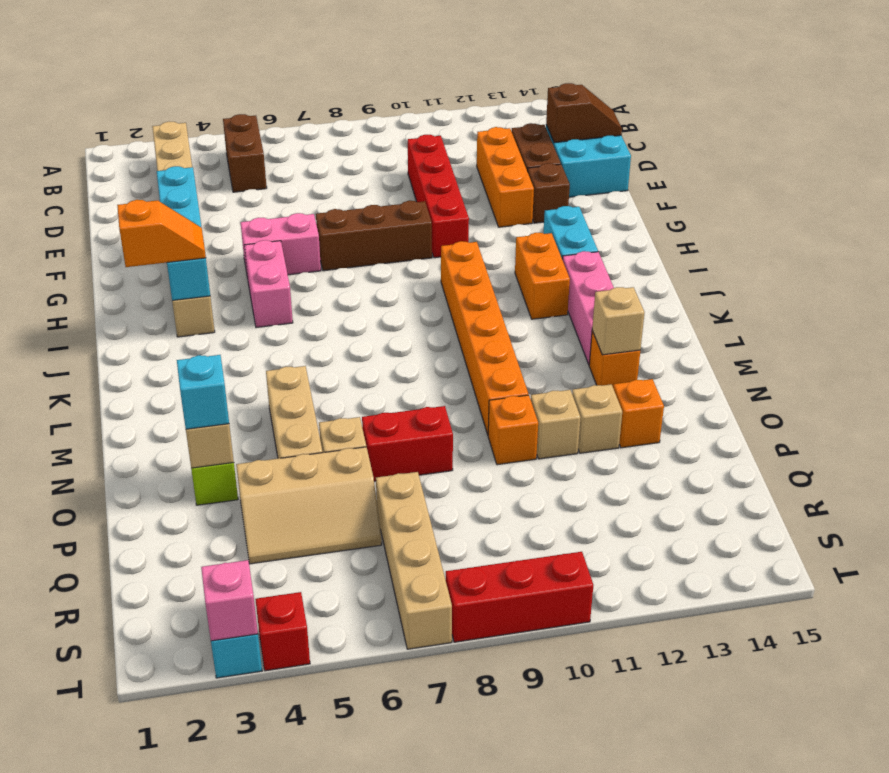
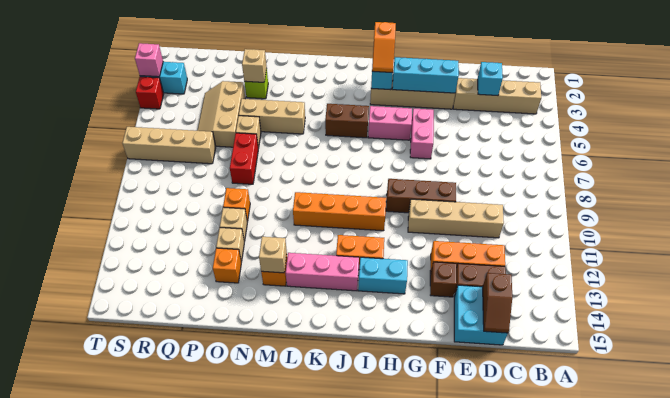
brown 1x2 brick [223,114,267,192] -> brown 1x2 brick moved to [325,104,369,138]
red 1x4 brick [408,135,469,258] -> tan 1x4 brick [408,199,504,238]
brown 1x3 brick [316,201,432,271] -> brown 1x3 brick turned to [386,179,456,213]
orange 1x6 brick [441,241,528,434] -> orange 1x4 brick [293,192,386,231]
cyan 1x1 brick [177,355,229,429] -> cyan 1x1 brick moved to [478,62,503,96]
red 1x3 brick [446,552,593,642] -> none

